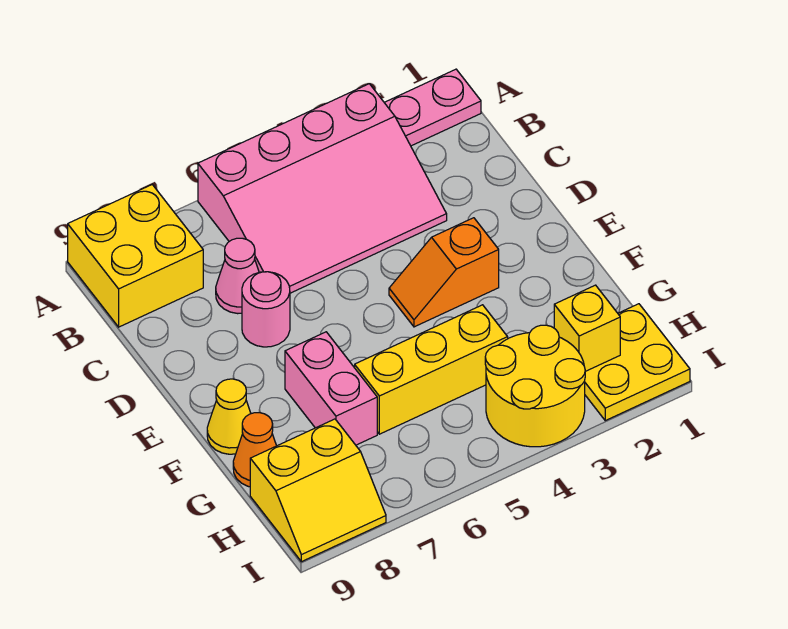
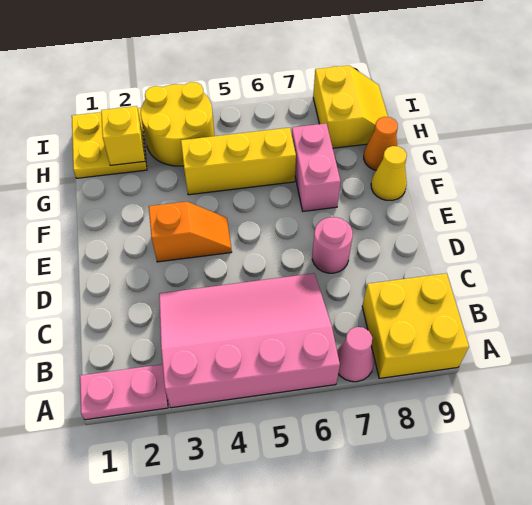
pink 1x1 cone [216,238,259,314] -> pink 1x1 cone moved to [337,327,374,382]
yellow 2x2 slope [250,419,386,562] -> yellow 2x2 slope turned to [313,65,388,148]

